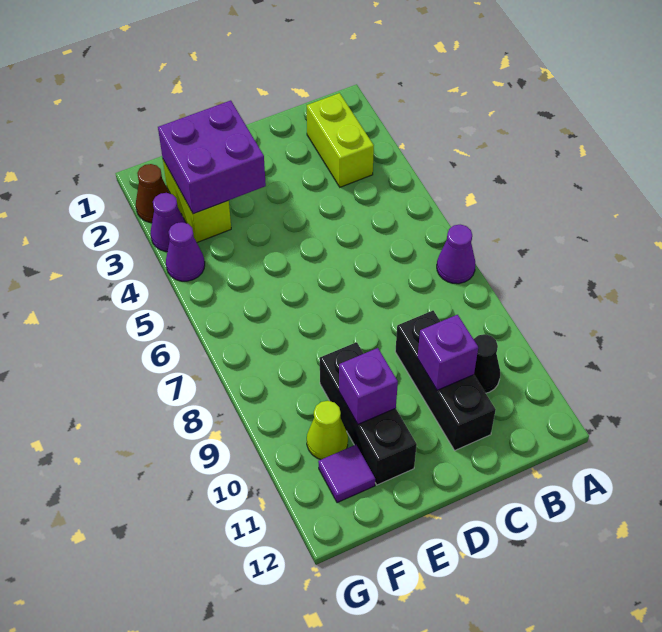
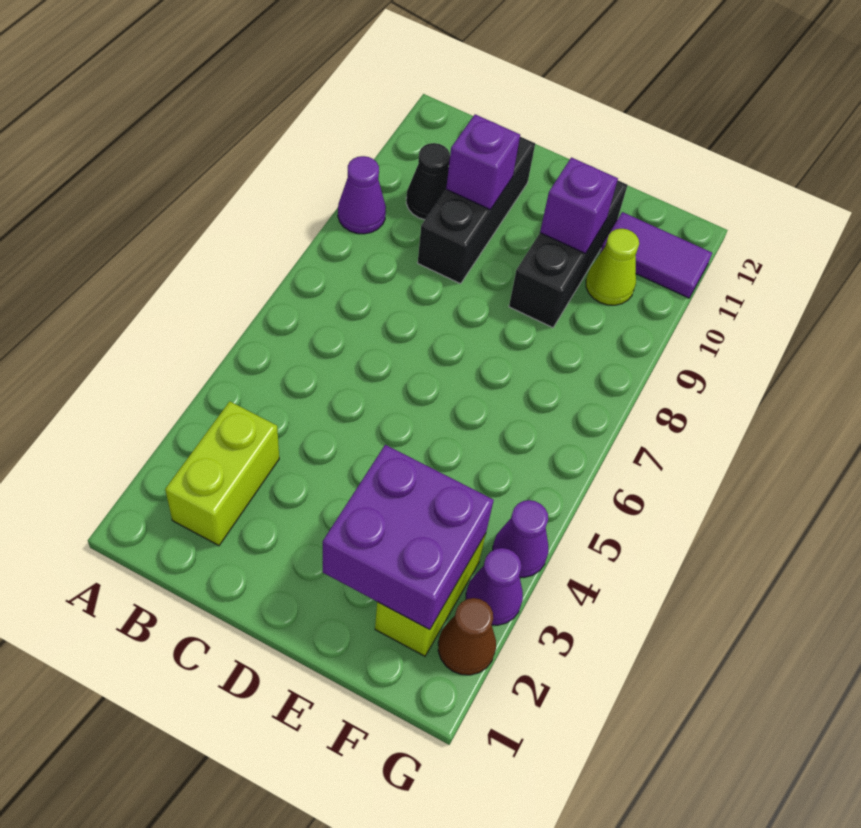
purple 1x1 cone [437,225,475,284] -> purple 1x1 cone moved to [338,156,386,234]
purple 1x1 tile [318,445,375,503] -> purple 1x2 tile [600,212,712,298]

